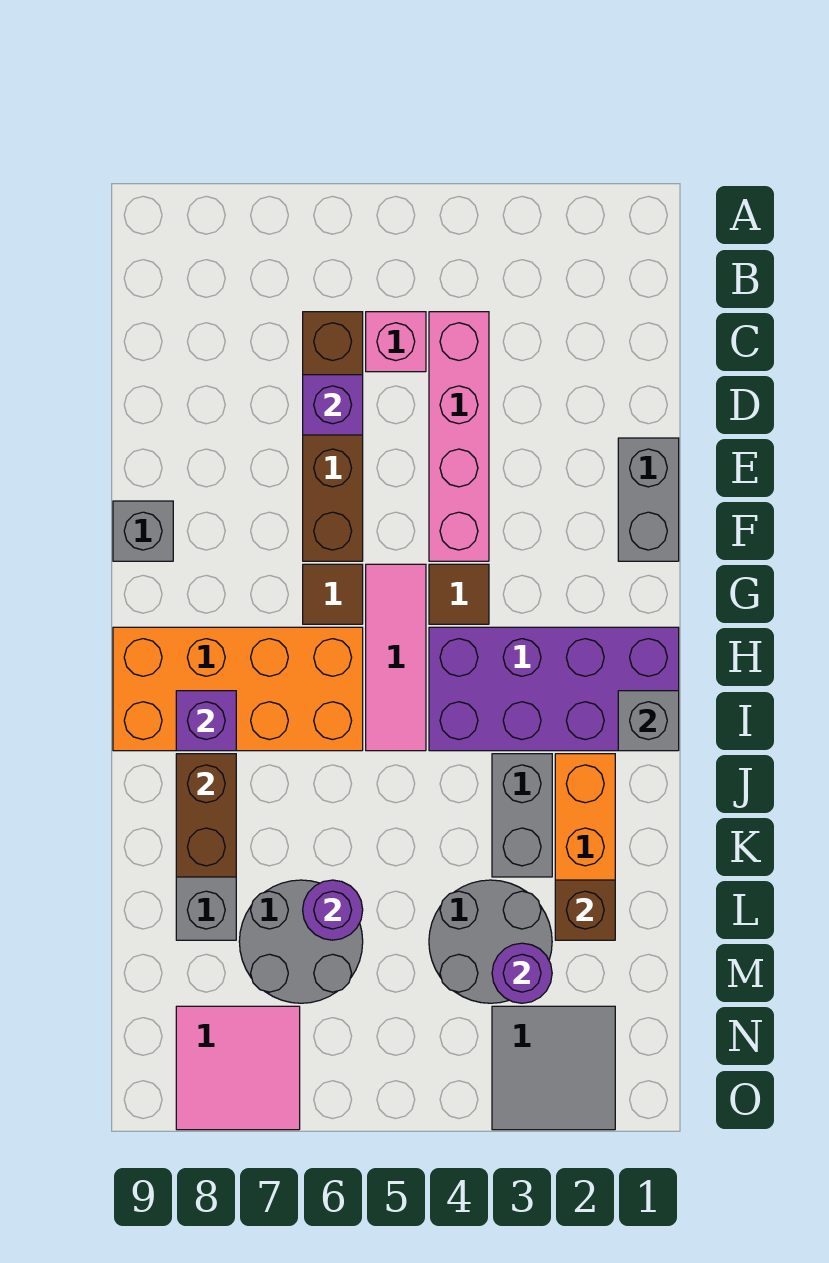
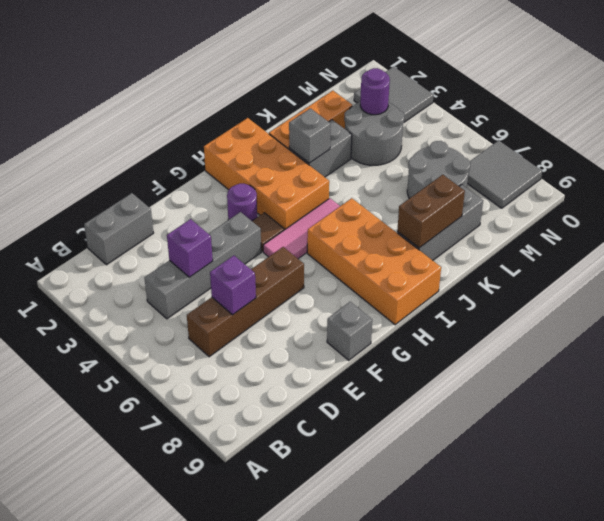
pink 1x4 brick [429,312,489,561] -> grey 1x4 brick [144,212,261,319]
pink 1x1 brick [366,312,426,372] -> none
grey 1x2 brick [618,438,679,561] -> grey 1x2 brick moved to [84,193,153,265]
brown 1x1 tile [303,564,363,624] -> none
purple 2x4 brick [429,627,679,751] -> orange 2x4 brick [204,118,329,230]
grey 1x1 brick [618,691,679,751] -> grey 1x1 brick moved to [289,108,331,163]
purple 1x1 brick [176,691,236,751] -> purple 1x1 brick moved to [167,219,213,277]
brown 1x1 brick [555,880,615,940] -> none
purple 1x1 round brick [303,880,363,940] -> purple 1x1 round brick moved to [227,184,257,221]
pink 2x2 tile [176,1006,300,1130] -> grey 2x2 tile [467,140,542,208]

